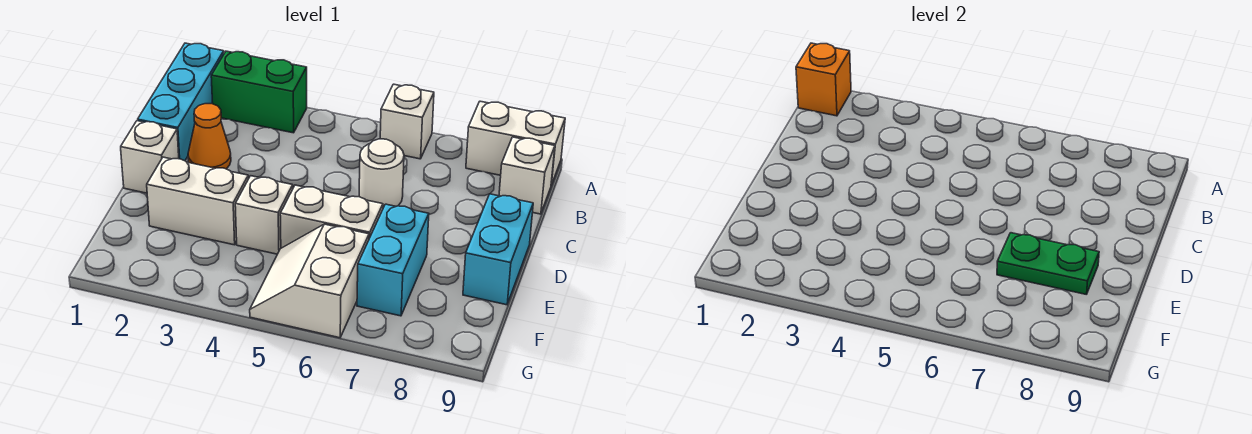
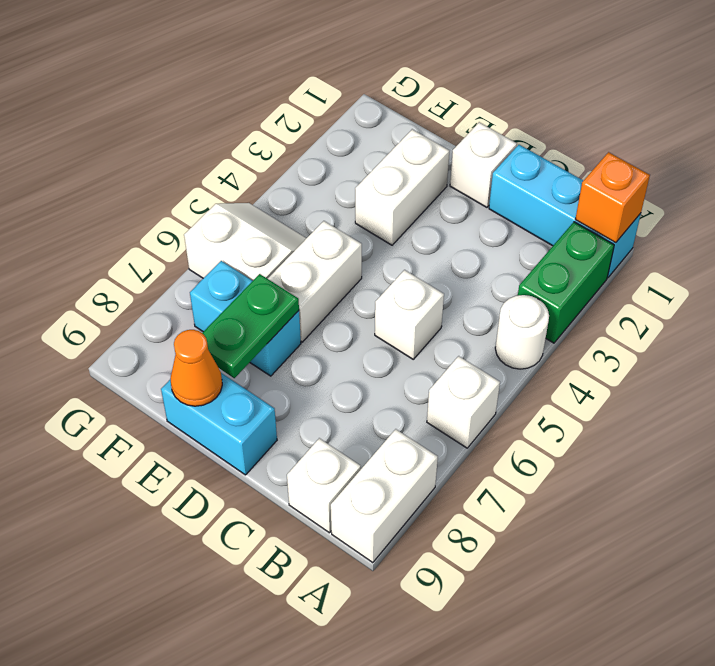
orange 1x1 cone [188,104,231,169] -> orange 1x1 cone moved to [170,330,222,406]
white 1x1 round brick [359,139,404,208] -> white 1x1 round brick moved to [495,295,549,369]
white 1x1 brick [235,176,293,254] -> white 1x1 brick moved to [375,270,444,359]

